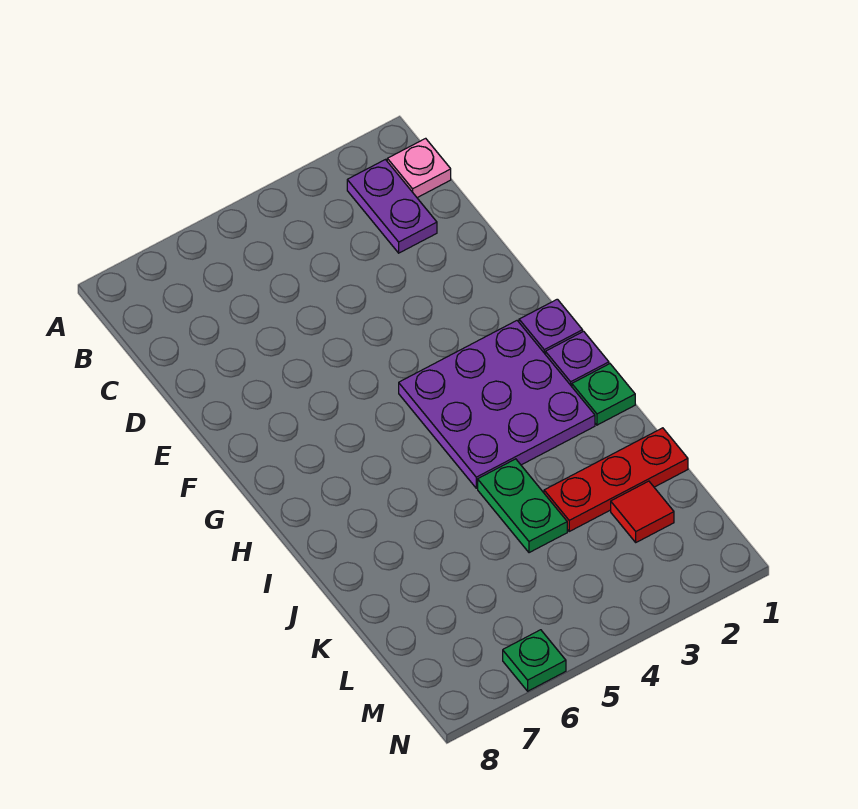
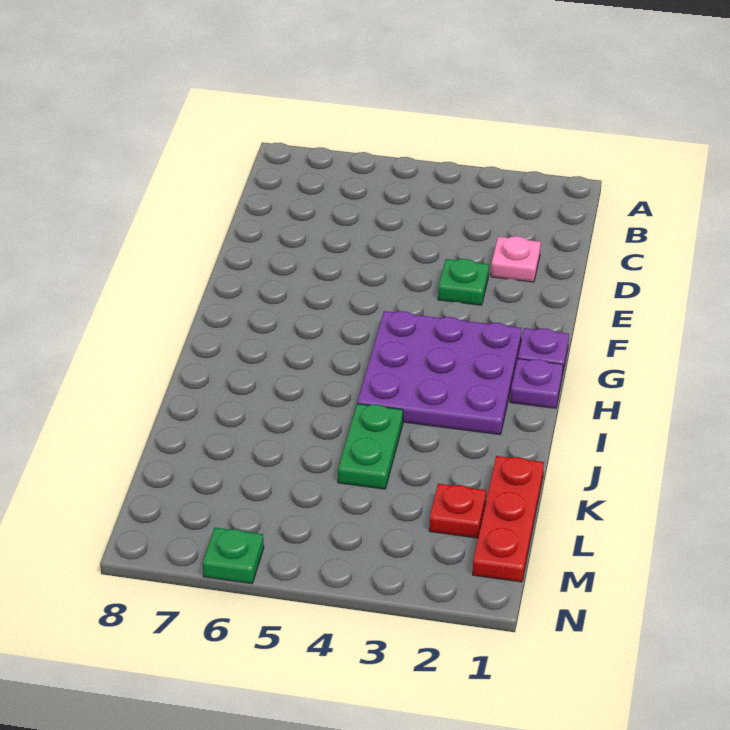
pink 1x1 plate [387,138,451,198] -> pink 1x1 plate moved to [491,236,541,282]
purple 1x2 plate [347,160,437,253] -> none
green 1x1 plate [572,364,635,425] -> green 1x1 plate moved to [438,259,489,305]
red 1x3 plate [544,428,688,531] -> red 1x3 plate turned to [473,456,544,582]
red 1x1 tile [611,481,674,542] -> red 1x1 plate [429,484,486,538]

